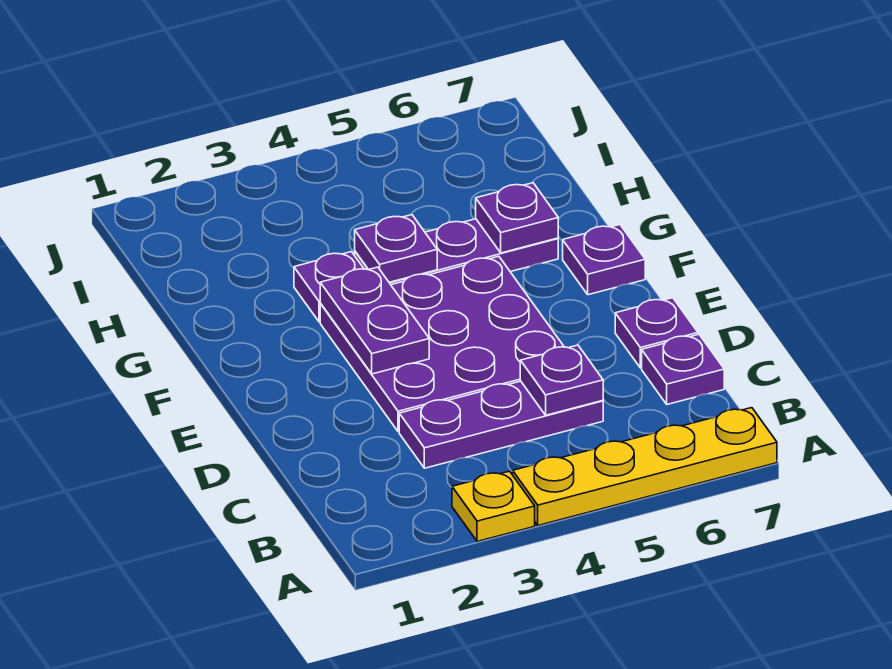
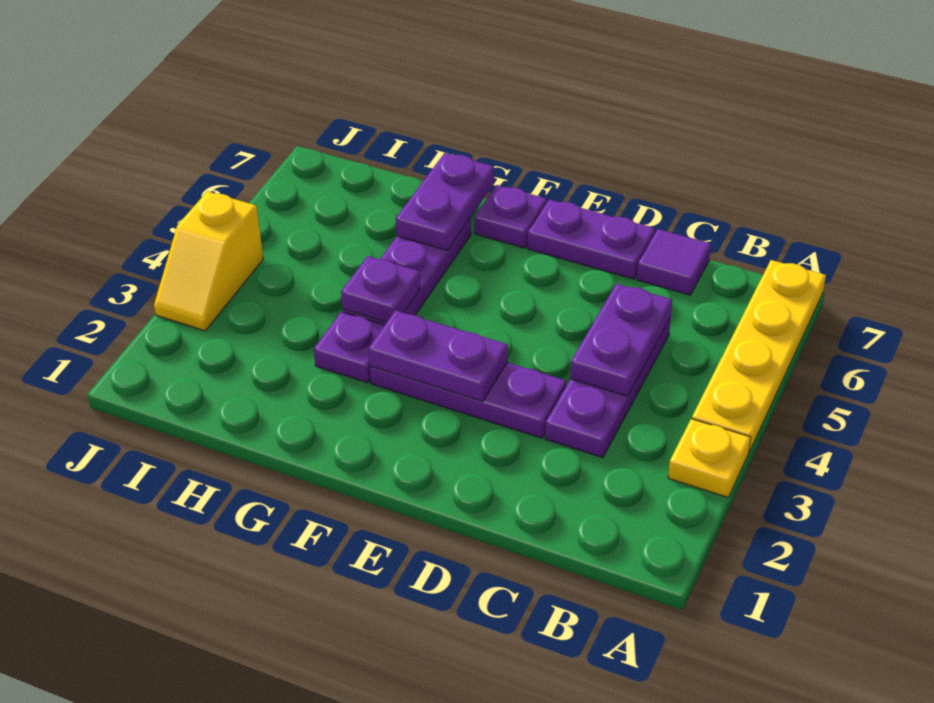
purple 1x1 plate [520,345,603,415] -> purple 1x2 plate [570,284,672,396]
purple 1x1 plate [642,334,724,404] -> purple 1x1 tile [637,229,711,295]
purple 3x3 plate [320,256,564,432] -> purple 1x3 plate [370,362,566,438]
purple 1x1 plate [615,298,698,368] -> purple 1x2 plate [528,199,655,279]
purple 1x1 plate [476,183,558,253] -> purple 1x2 plate [396,153,494,250]
none -> yellow 1x2 slope [154,191,263,331]

